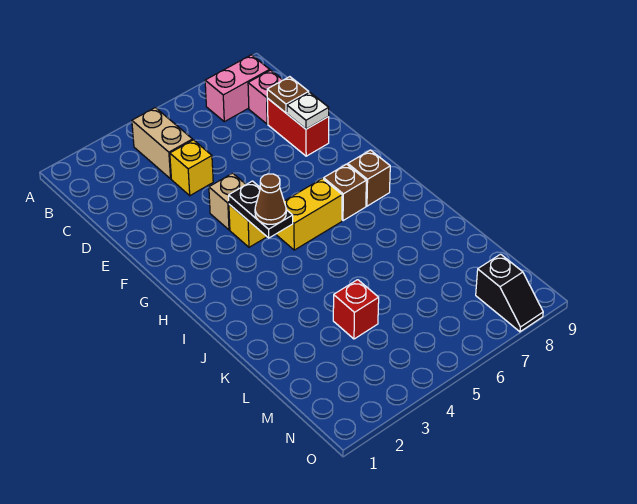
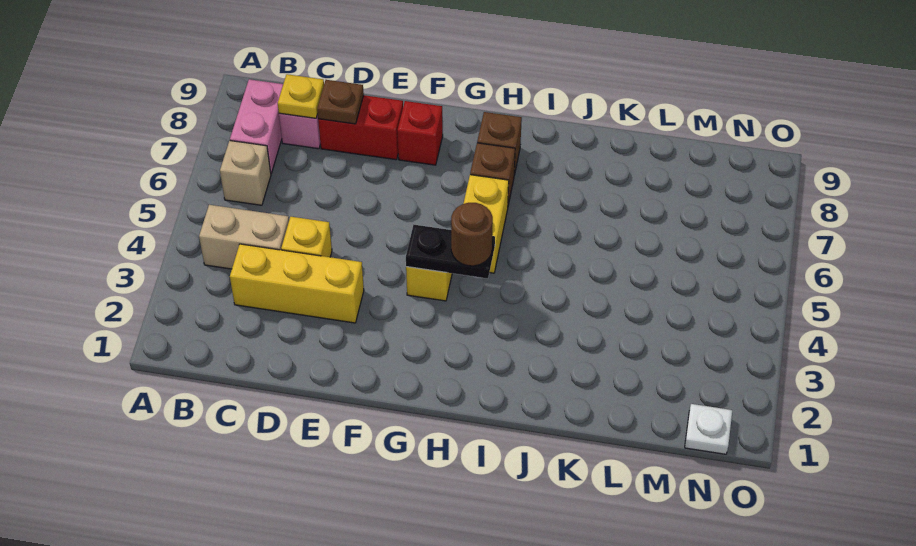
none -> yellow 1x3 brick [230,244,364,323]
none -> yellow 1x1 plate [278,74,324,118]
white 1x1 plate [287,92,329,129] -> white 1x1 plate moved to [685,404,732,454]
tan 1x1 brick [209,173,246,230] -> tan 1x1 brick moved to [220,141,271,205]
brown 1x1 cone [255,174,286,224] -> brown 1x1 round brick [451,203,493,266]
red 1x1 brick [333,280,379,339] -> red 1x1 brick moved to [397,101,443,165]
black 1x2 slope [476,254,543,332] -> none

